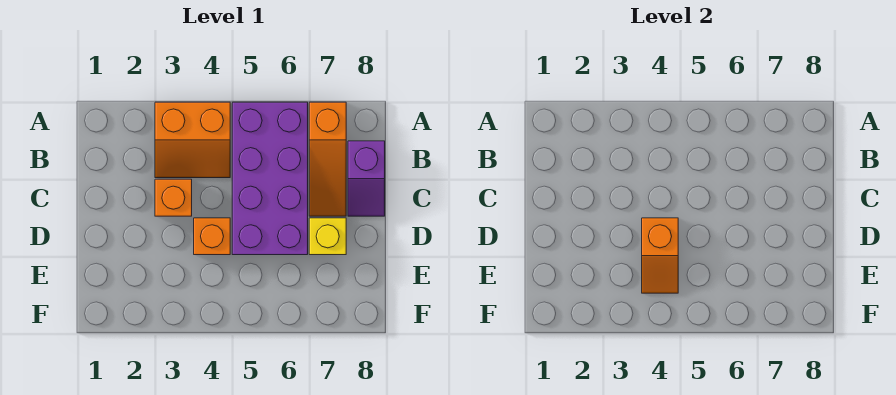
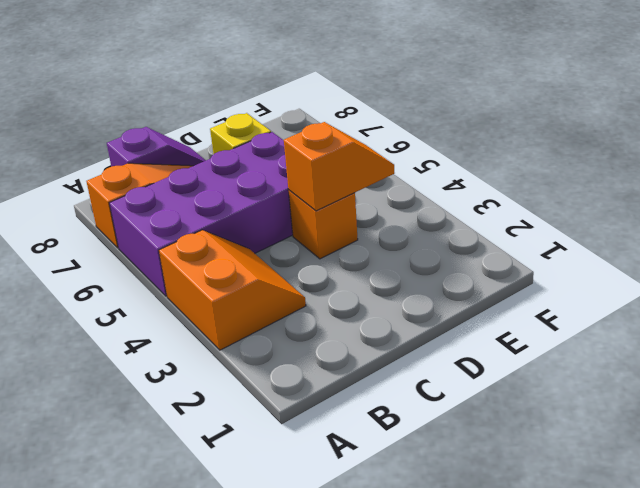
orange 1x1 brick [155,179,192,216] -> none

